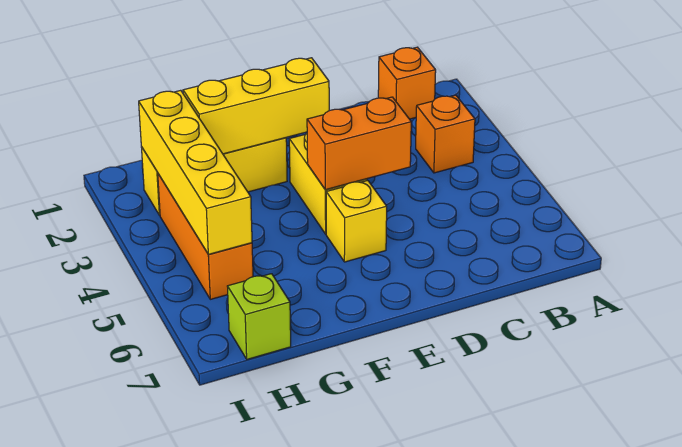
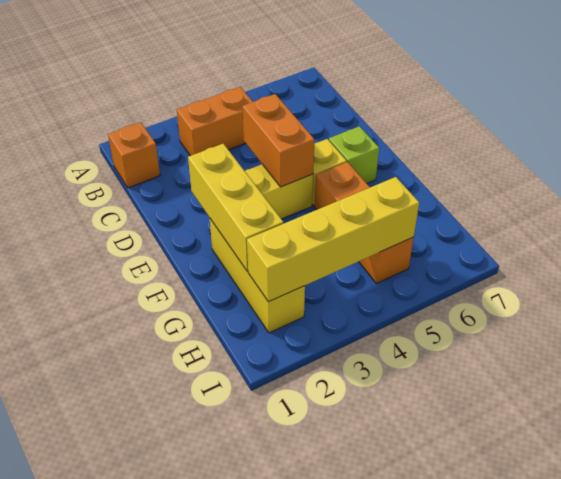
orange 1x1 brick [416,95,475,173] -> orange 1x2 brick [177,87,253,156]
orange 1x3 brick [158,174,253,299] -> orange 1x3 brick turned to [314,162,414,283]
lime 1x1 brick [227,274,291,359] -> lime 1x1 brick moved to [329,126,379,183]

